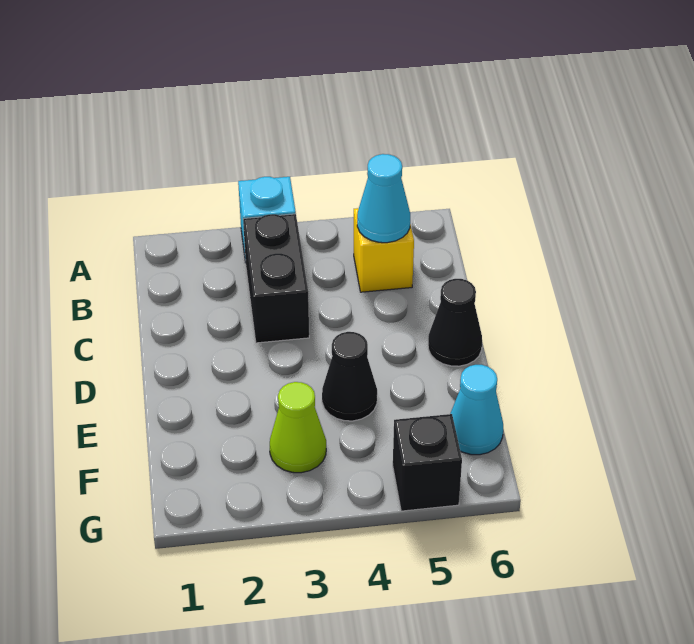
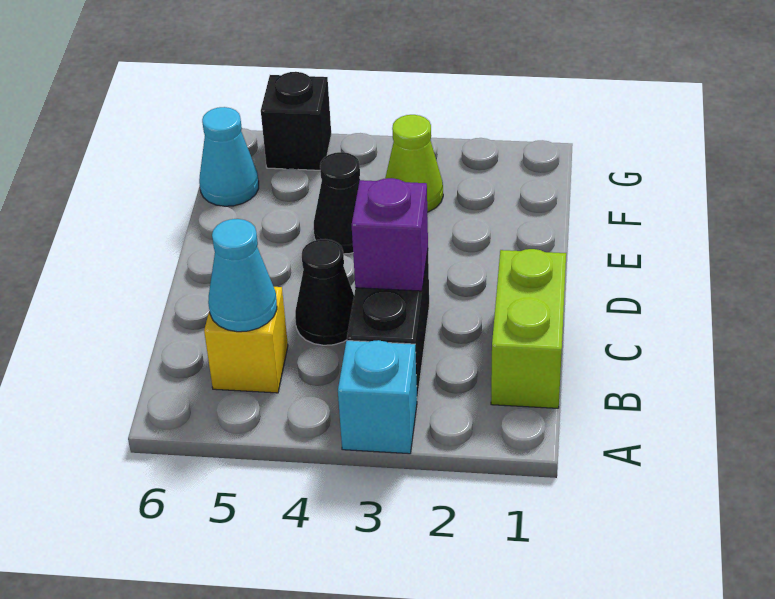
none -> lime 1x2 brick [491,249,566,408]
none -> purple 1x1 brick [352,178,428,291]
black 1x1 cone [428,279,482,366] -> black 1x1 cone moved to [295,239,354,345]

